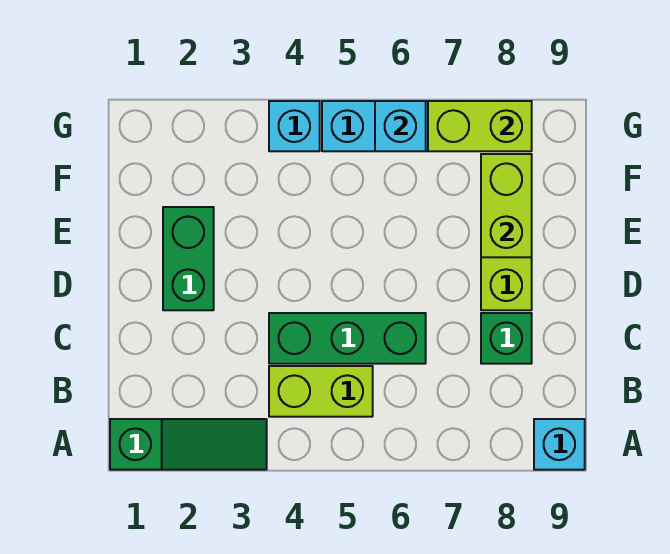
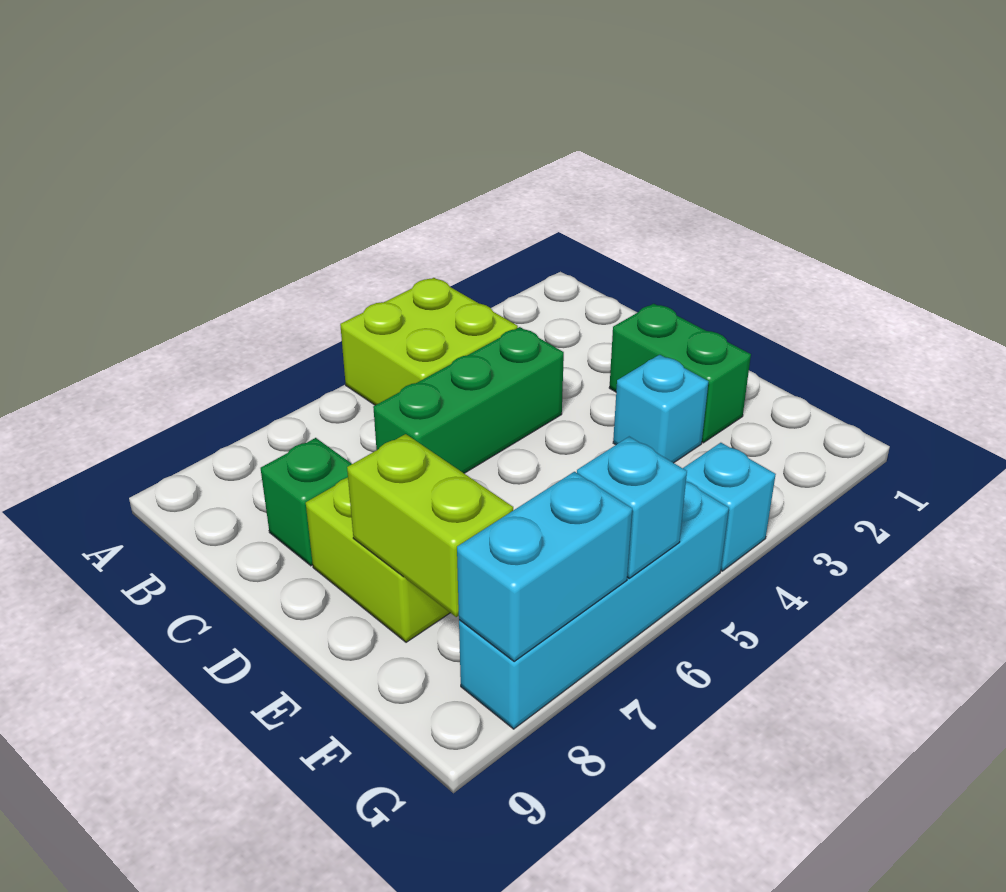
green 1x3 slope [110,419,267,470] -> none
cyan 1x1 brick [534,419,585,470] -> cyan 1x1 brick moved to [613,355,708,463]
lime 1x2 brick [269,366,373,417] -> lime 2x2 brick [340,278,518,405]
lime 1x2 brick [428,101,532,151] -> cyan 1x2 brick [457,472,632,662]

